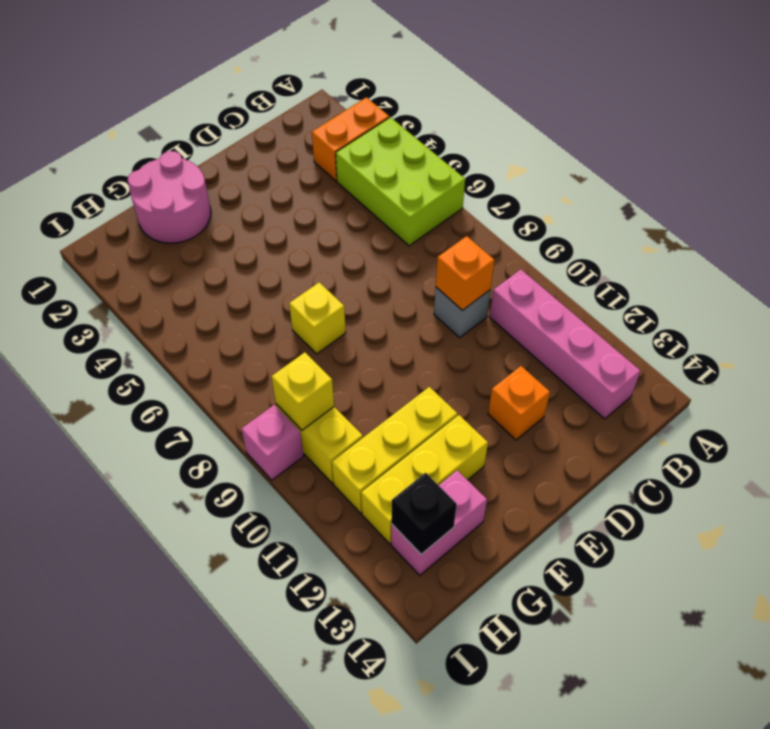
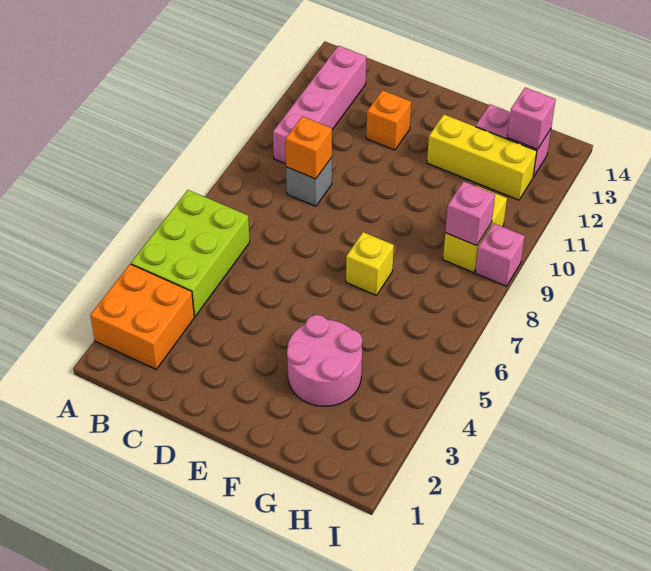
orange 1x2 brick [312,97,389,181] -> orange 2x2 brick [90,264,194,369]
pink 2x2 round brick [127,151,211,243] -> pink 2x2 round brick moved to [287,315,362,406]
yellow 1x3 brick [332,387,457,513] -> none
yellow 1x1 brick [272,352,334,430] -> pink 1x1 brick [445,181,495,246]
black 1x1 brick [391,473,457,554] -> pink 1x1 brick [507,88,556,149]

